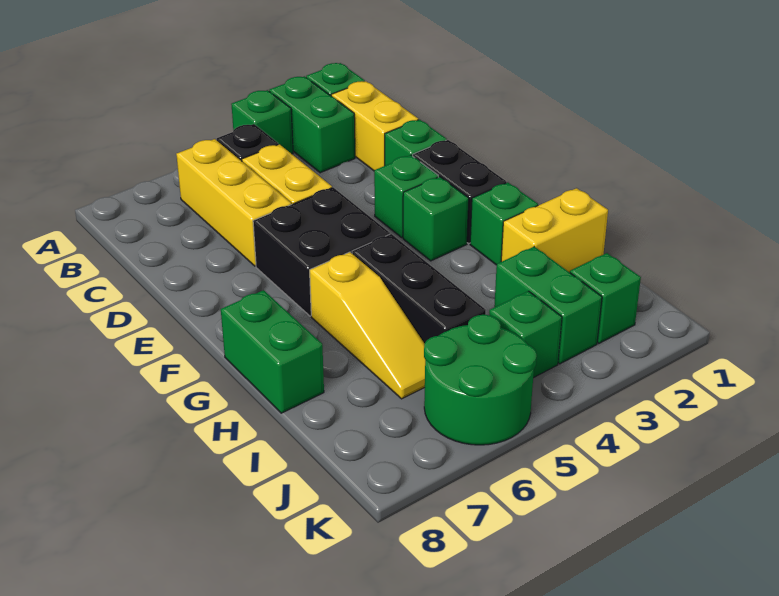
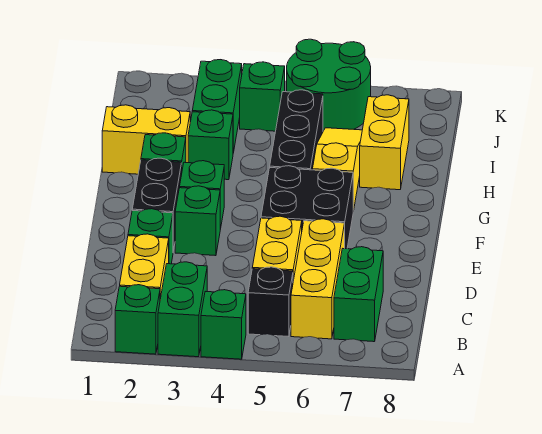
green 1x2 brick [221,290,324,413] -> green 1x2 brick moved to [334,247,383,342]
none -> yellow 1x2 brick [360,95,409,190]
green 1x1 brick [570,253,641,343] -> green 1x1 brick moved to [188,110,233,180]

